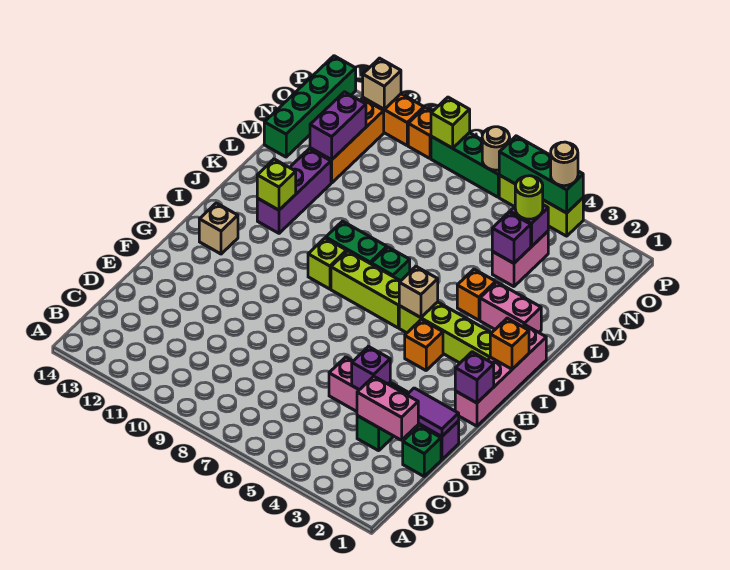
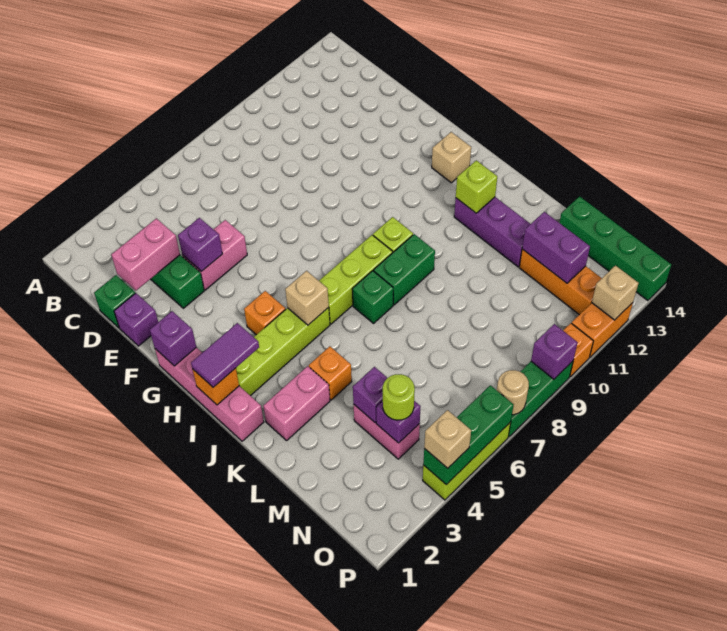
purple 1x2 tile [407,388,459,437] -> purple 1x2 tile moved to [191,323,259,387]
tan 1x1 round brick [551,142,578,186] -> tan 1x1 brick [424,410,471,468]
lime 1x1 brick [431,97,470,148] -> purple 1x1 brick [531,324,578,379]

